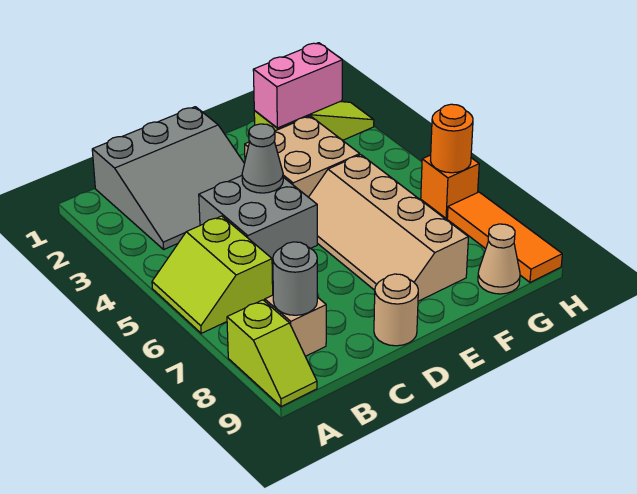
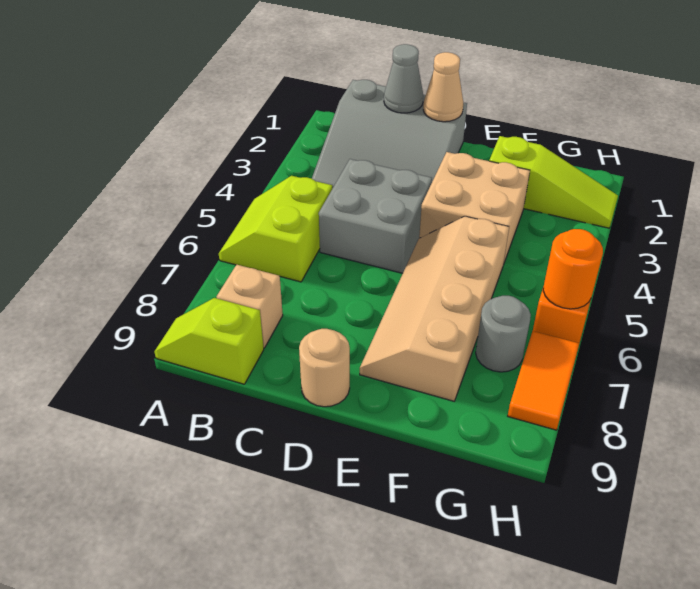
lime 1x2 slope [227,300,317,407] -> lime 1x2 slope turned to [154,298,264,384]
grey 1x1 round brick [273,242,317,315] -> grey 1x1 round brick moved to [476,296,531,372]
grey 1x1 cone [242,124,283,193] -> grey 1x1 cone moved to [384,44,423,113]
pink 1x2 brick [253,43,342,128] -> none
tan 1x1 cone [478,224,520,294] -> tan 1x1 cone moved to [423,52,463,122]
orange 1x3 tile [447,192,562,282] -> orange 1x2 tile [508,331,579,430]

